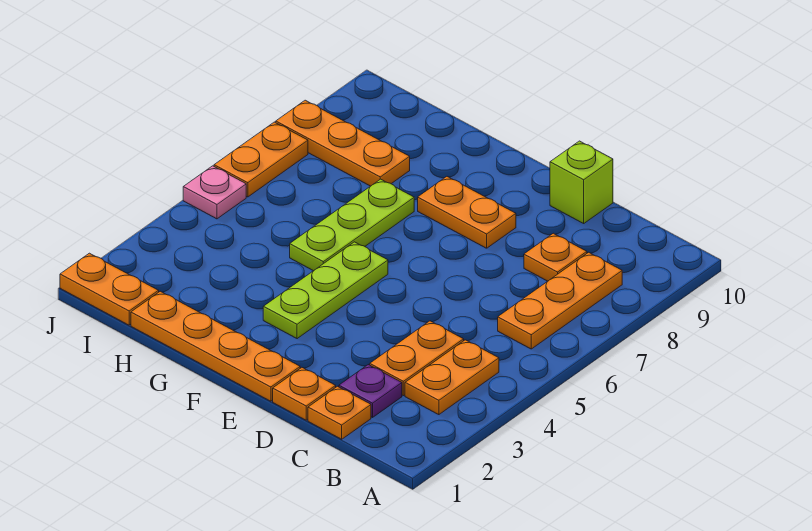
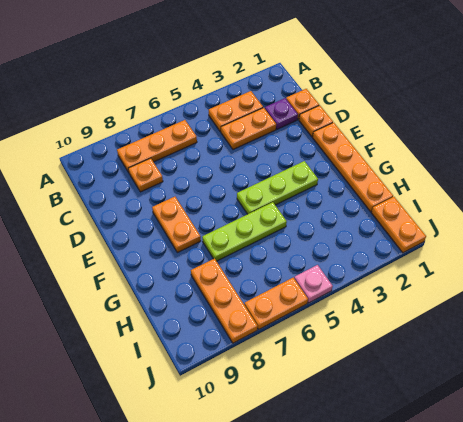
lime 1x1 brick [550,141,613,223] -> none

